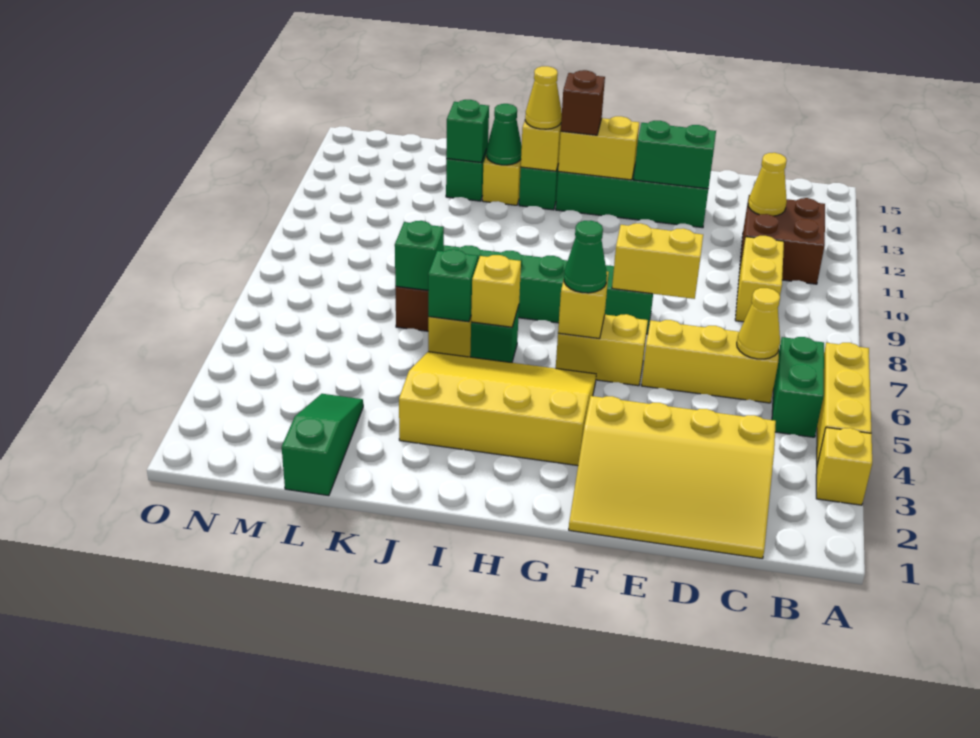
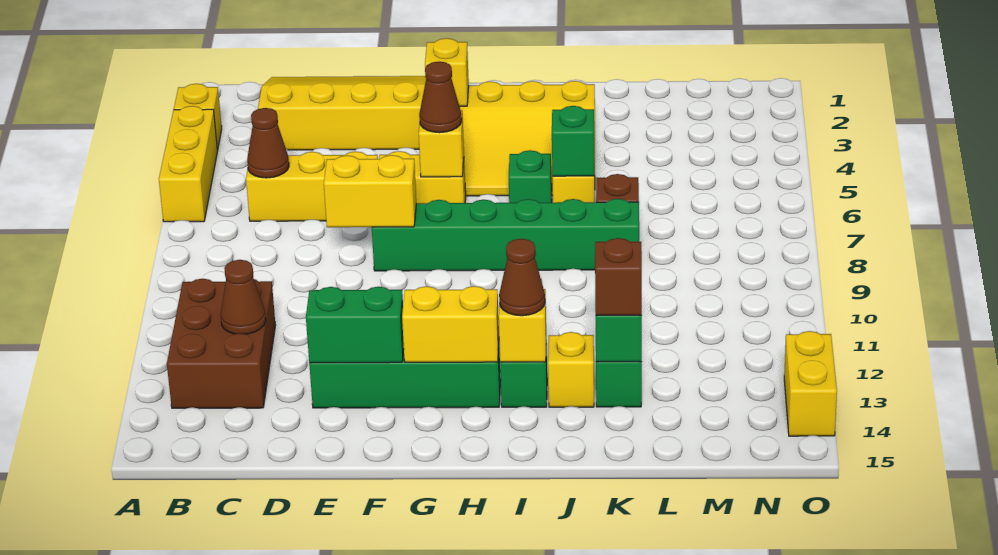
green 1x2 brick [772,337,824,437] -> none
brown 2x2 brick [739,195,825,284] -> brown 2x3 brick [167,279,276,408]
yellow 1x1 cone [737,288,780,359] -> brown 1x1 cone [247,108,289,178]
yellow 1x2 brick [735,236,784,322] -> yellow 1x2 brick moved to [784,331,837,436]
yellow 1x1 cone [748,153,787,216] -> brown 1x1 cone [221,260,266,334]
green 1x1 cone [564,221,607,293] -> brown 1x1 cone [419,62,462,133]
brown 1x1 brick [561,70,605,135] -> brown 1x1 brick moved to [595,238,642,315]
yellow 1x1 brick [471,255,521,327] -> yellow 1x1 brick moved to [425,38,469,106]
yellow 1x1 cone [525,66,562,129] -> brown 1x1 cone [499,239,545,316]
green 1x1 cone [486,104,522,165] -> none
green 1x1 brick [395,221,444,290] -> none
green 1x3 slope [282,394,363,496] -> none

